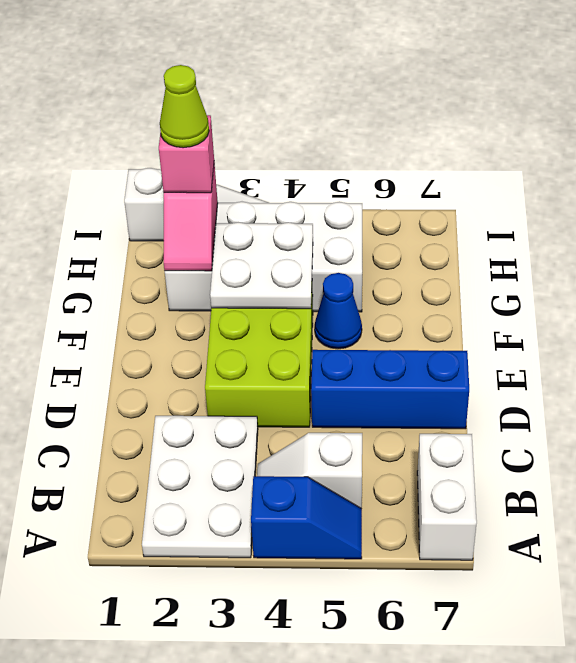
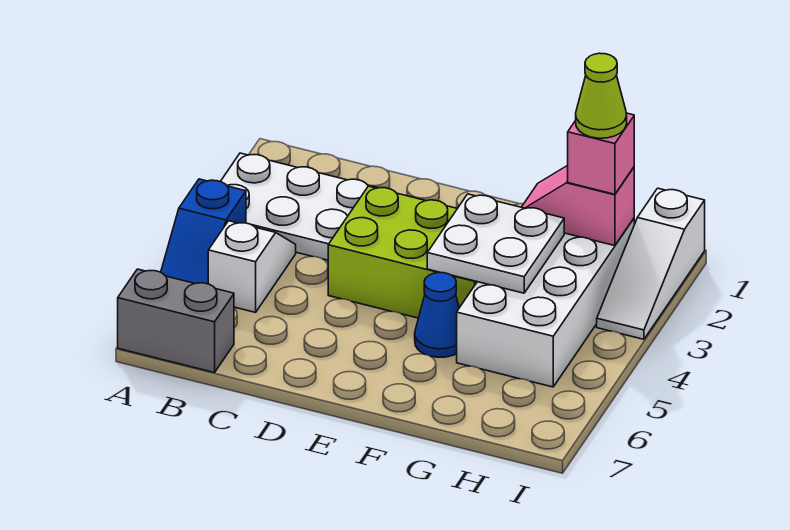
white 1x2 brick [417,434,477,560] -> grey 1x2 brick [118,269,234,373]
blue 1x3 brick [311,350,469,429] -> none

